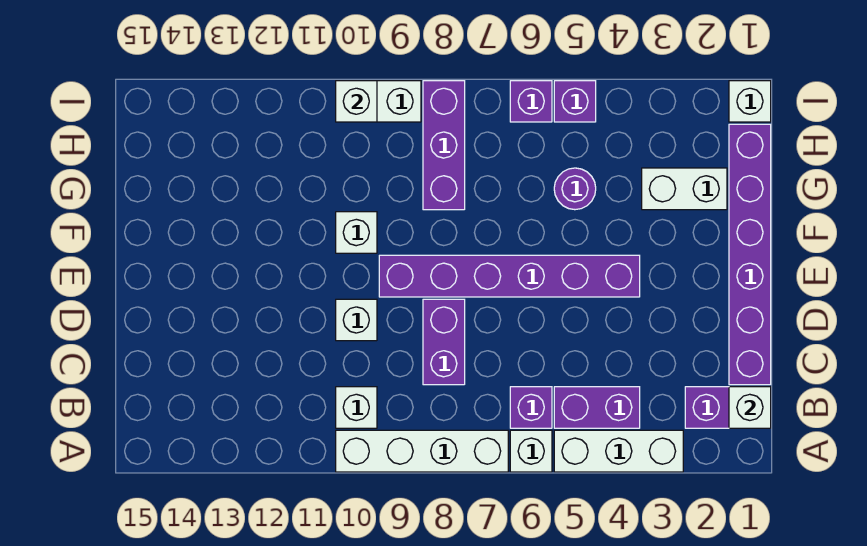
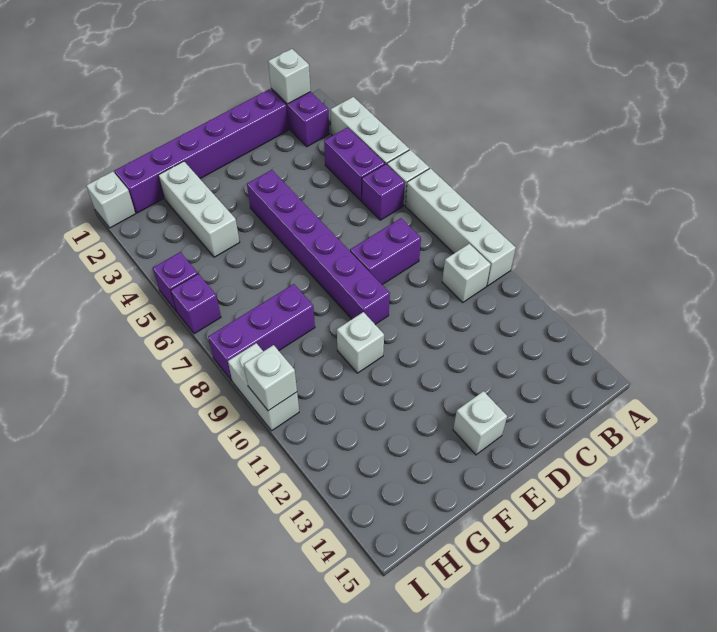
white 1x1 brick [336,299,377,341] -> white 1x1 brick moved to [453,391,507,455]
white 1x2 brick [642,168,727,210] -> white 1x3 brick [158,161,240,257]
purple 1x1 round brick [554,168,596,210] -> none

